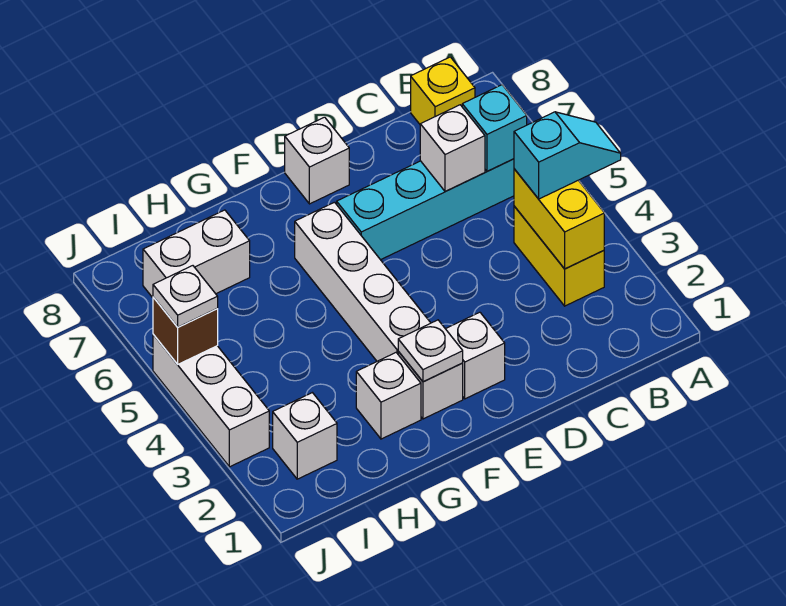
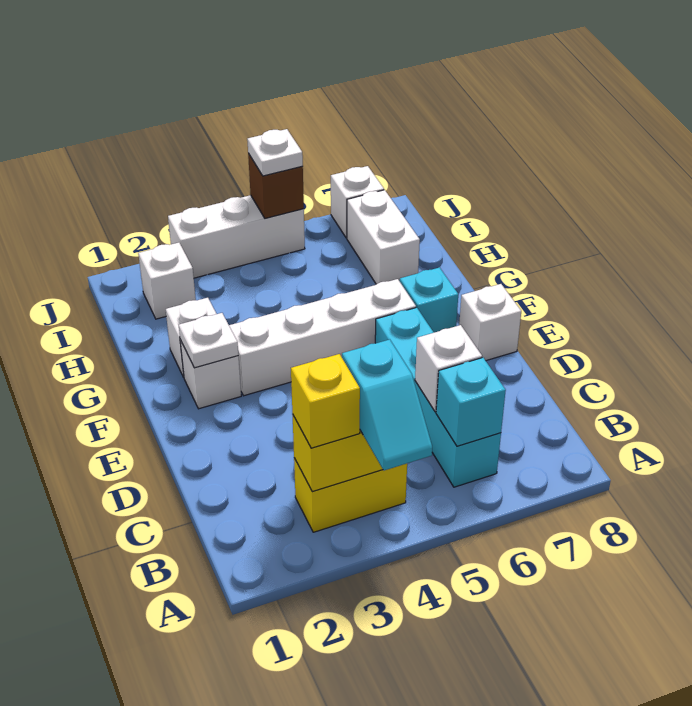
yellow 1x1 brick [411,57,475,124] -> yellow 1x1 brick moved to [291,354,360,448]
white 1x1 brick [446,312,505,399] -> white 1x1 brick moved to [331,166,384,238]
none -> cyan 1x1 brick [400,267,458,333]

